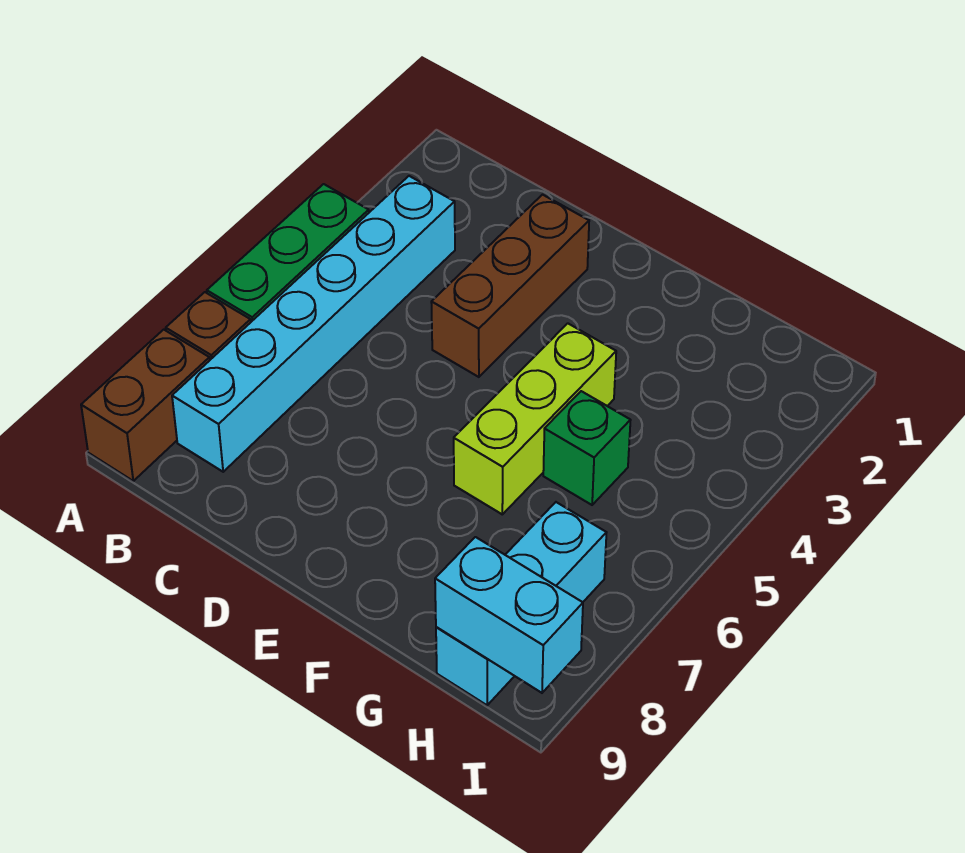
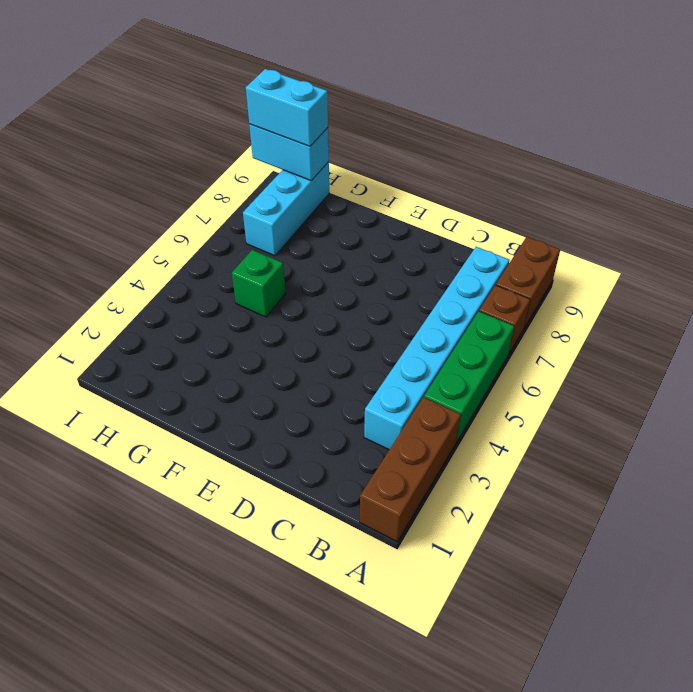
brown 1x3 brick [431,195,589,377] -> brown 1x3 brick moved to [360,397,461,542]
lime 1x3 brick [454,323,616,514] -> none
none -> cyan 1x2 brick [246,69,328,146]

